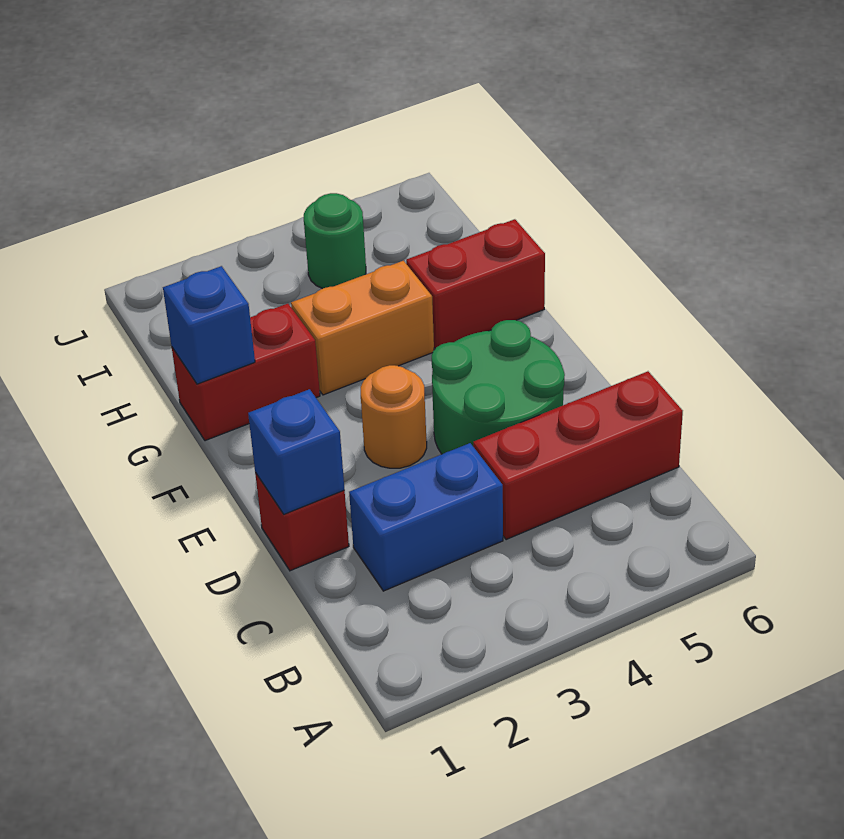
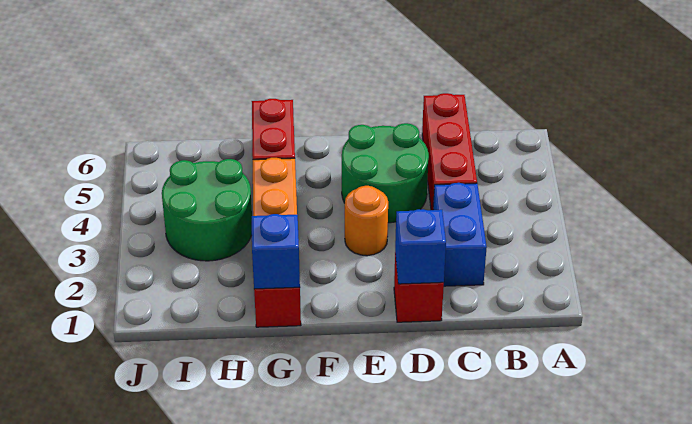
green 1x1 round brick [304,193,366,289] -> green 2x2 round brick [162,159,252,261]

